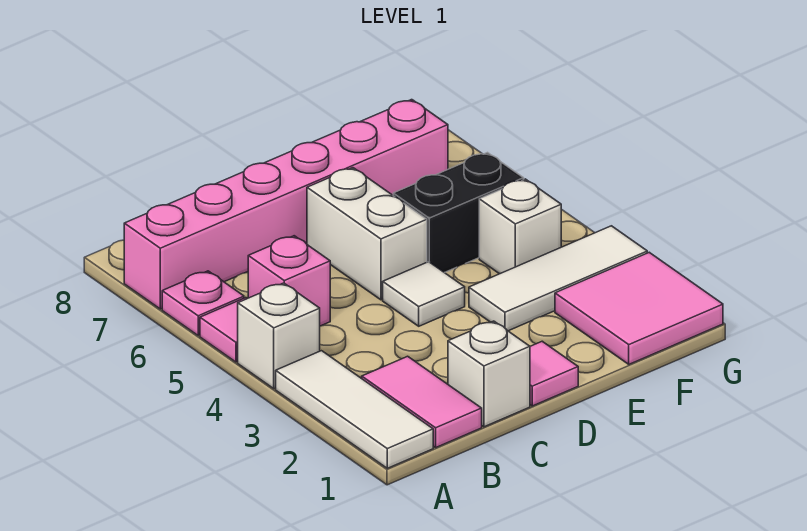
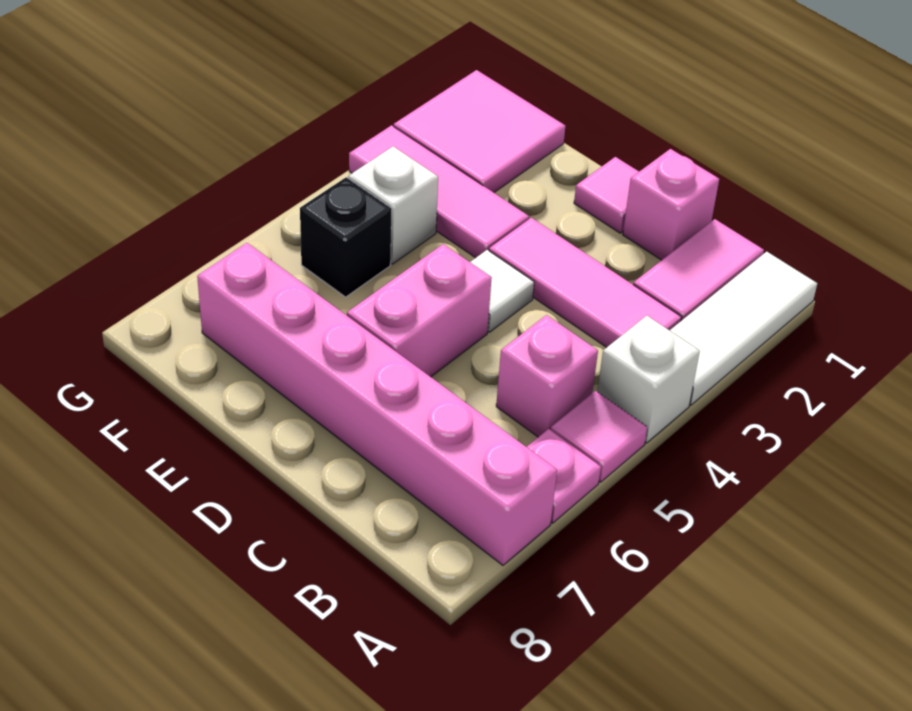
none -> pink 1x3 tile [489,218,681,347]
white 1x1 brick [448,321,530,427] -> pink 1x1 brick [623,149,719,260]
white 1x2 brick [307,168,427,300] -> pink 1x2 brick [347,244,492,377]
white 1x3 tile [469,226,647,331] -> pink 1x3 tile [349,125,529,258]
black 1x2 brick [393,153,524,273] -> black 1x1 brick [300,177,392,297]

